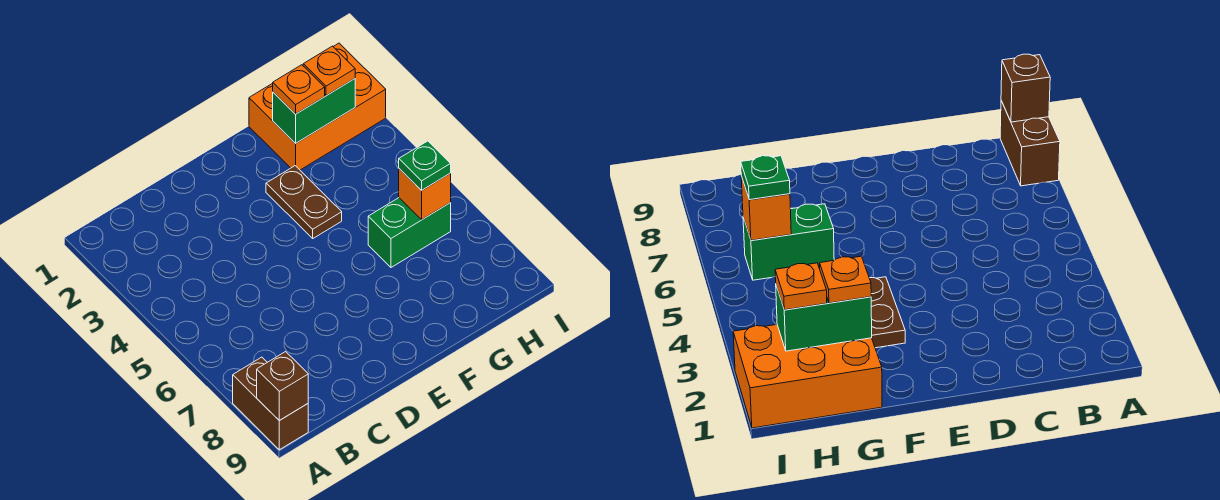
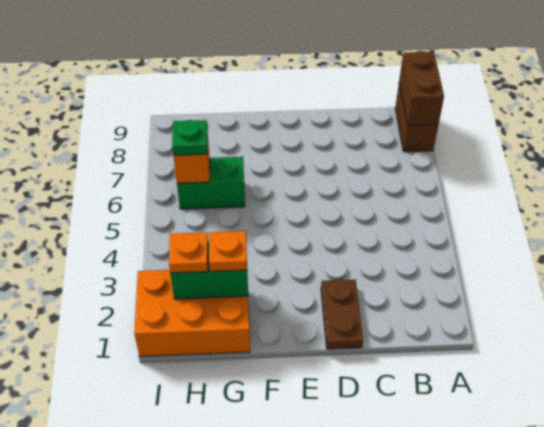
brown 1x1 brick [257,352,308,421] -> brown 1x2 brick [399,51,444,125]
brown 1x2 plate [266,166,342,238] -> brown 1x2 plate moved to [321,279,363,349]

